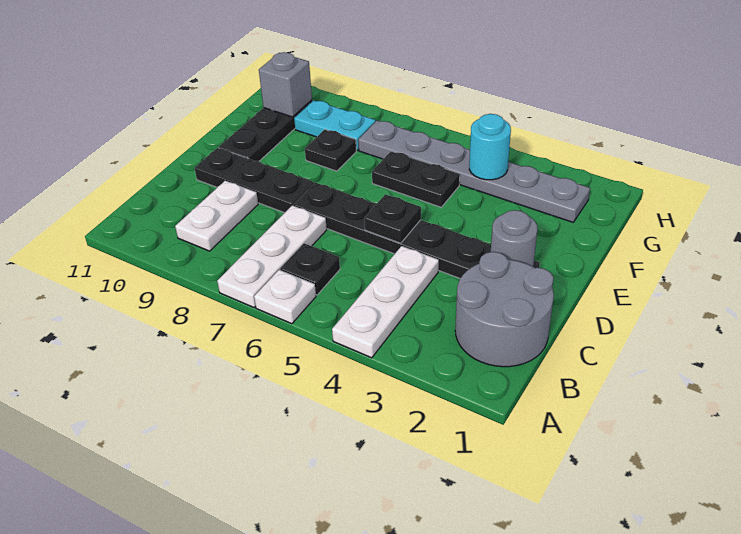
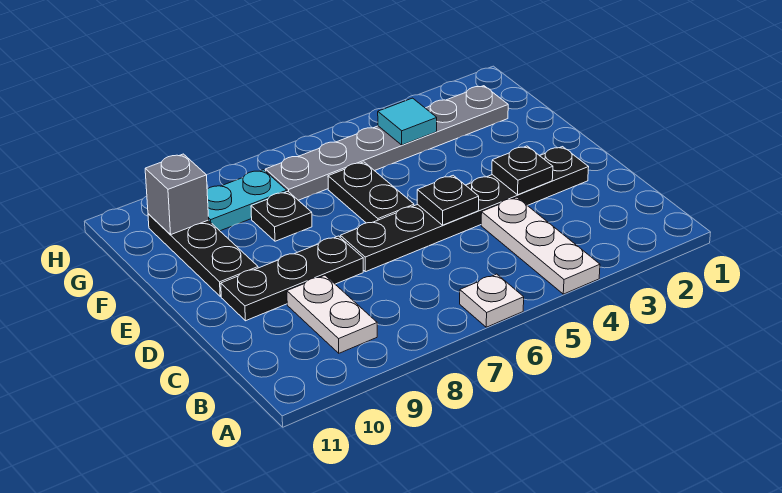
white 1x3 plate [217,205,327,307] -> none
grey 2x2 round brick [455,252,554,367] -> none
black 1x1 plate [280,243,340,295] -> black 1x1 plate moved to [492,146,553,195]
grey 1x1 round brick [491,210,538,267] -> none
black 1x2 plate [372,151,460,207] -> black 1x2 plate turned to [328,162,414,223]
cyan 1x1 round brick [469,114,511,180] -> cyan 1x1 tile [378,98,437,145]

